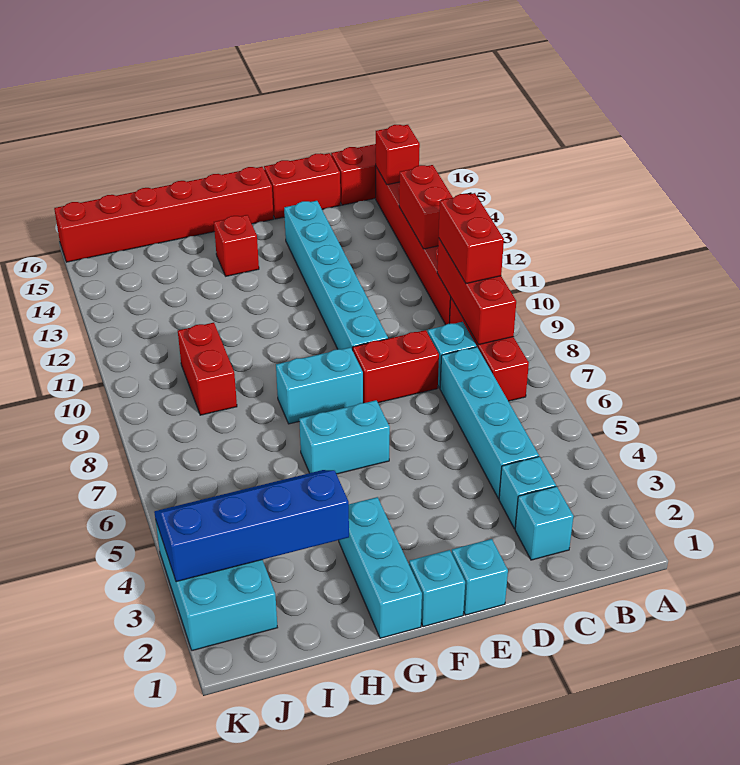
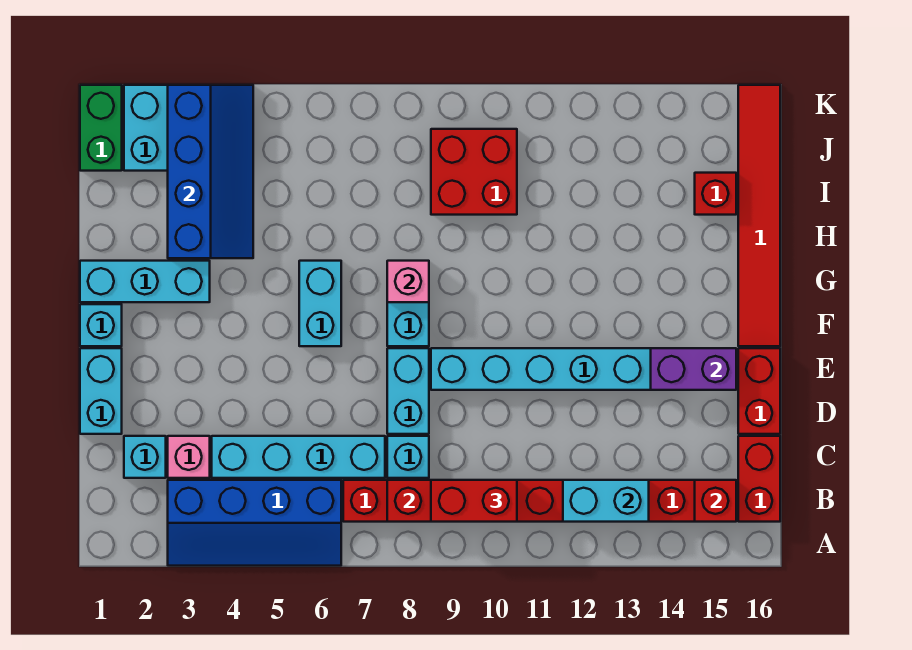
none -> blue 2x4 slope [168,480,341,566]
red 1x2 brick [399,165,453,249] -> cyan 1x2 brick [563,480,649,522]
cyan 1x1 brick [499,457,556,529] -> pink 1x1 brick [168,436,210,478]
red 1x2 brick [353,330,439,403] -> cyan 1x2 brick [387,348,429,434]
cyan 1x1 brick [452,539,508,615] -> cyan 1x2 brick [80,348,122,434]
none -> purple 1x2 brick [651,348,736,390]
red 1x6 brick [54,167,274,262] -> red 1x6 tile [738,85,780,346]
none -> pink 1x1 brick [387,261,429,302]
red 1x1 brick [214,215,259,276] -> red 1x1 brick moved to [695,173,736,215]
red 1x2 brick [178,323,237,415] -> red 2x2 brick [431,129,517,215]
none -> green 1x2 brick [80,85,122,171]

